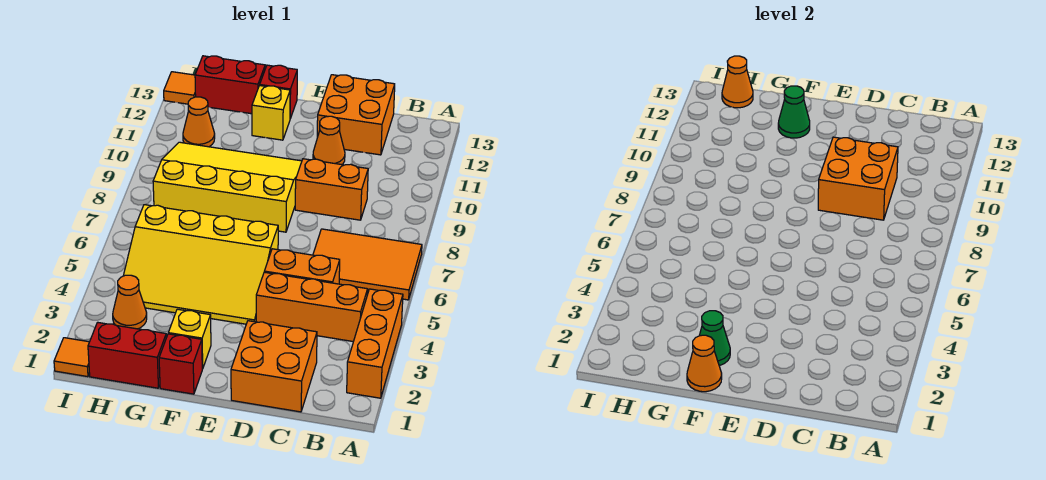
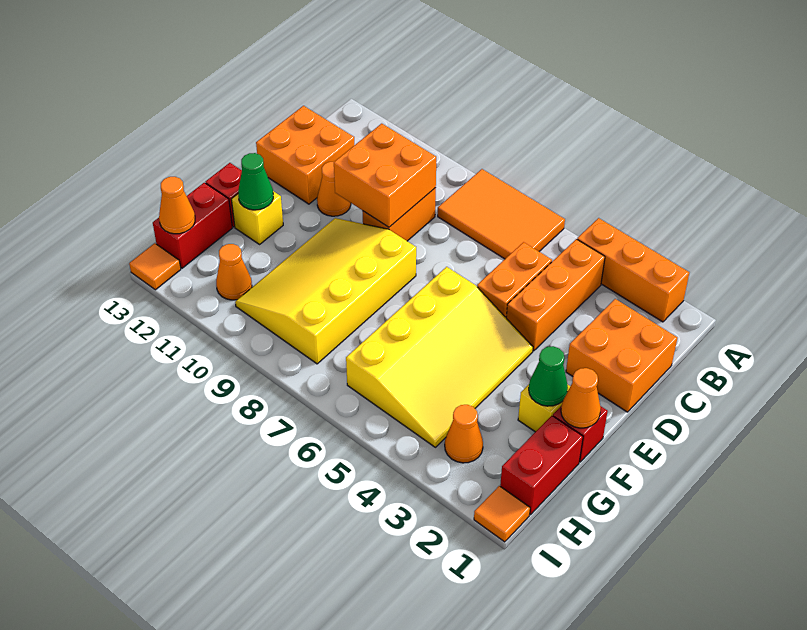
orange 2x3 tile [313,229,422,300] -> orange 2x3 tile turned to [438,169,565,259]

